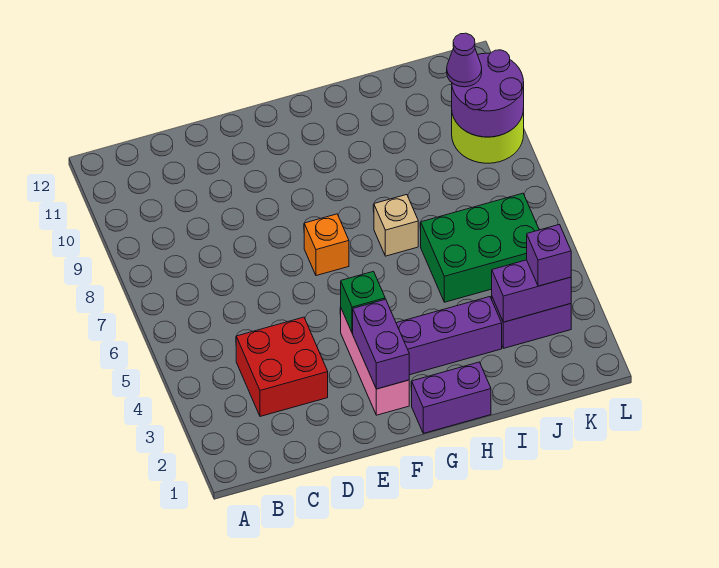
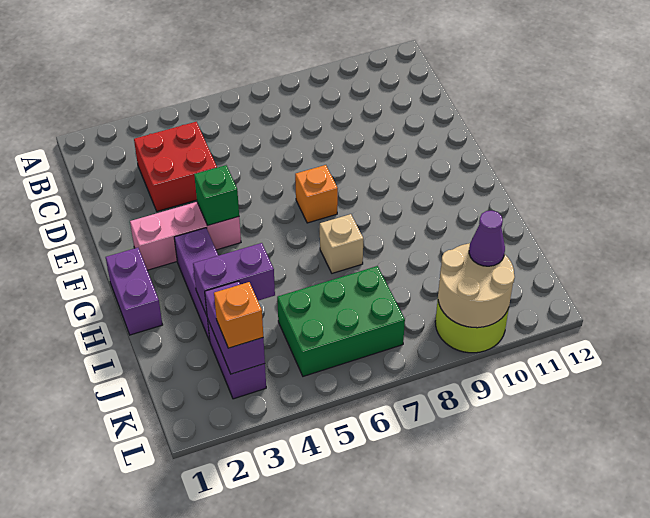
purple 1x2 brick [353,299,409,389] -> purple 1x2 brick moved to [193,243,275,315]
green 2x3 brick [421,193,539,302] -> green 2x3 brick turned to [277,266,405,376]
purple 1x1 brick [527,225,571,286] -> orange 1x1 brick [214,282,263,348]
purple 2x2 round brick [452,50,524,137] -> tan 2x2 round brick [438,243,515,328]

